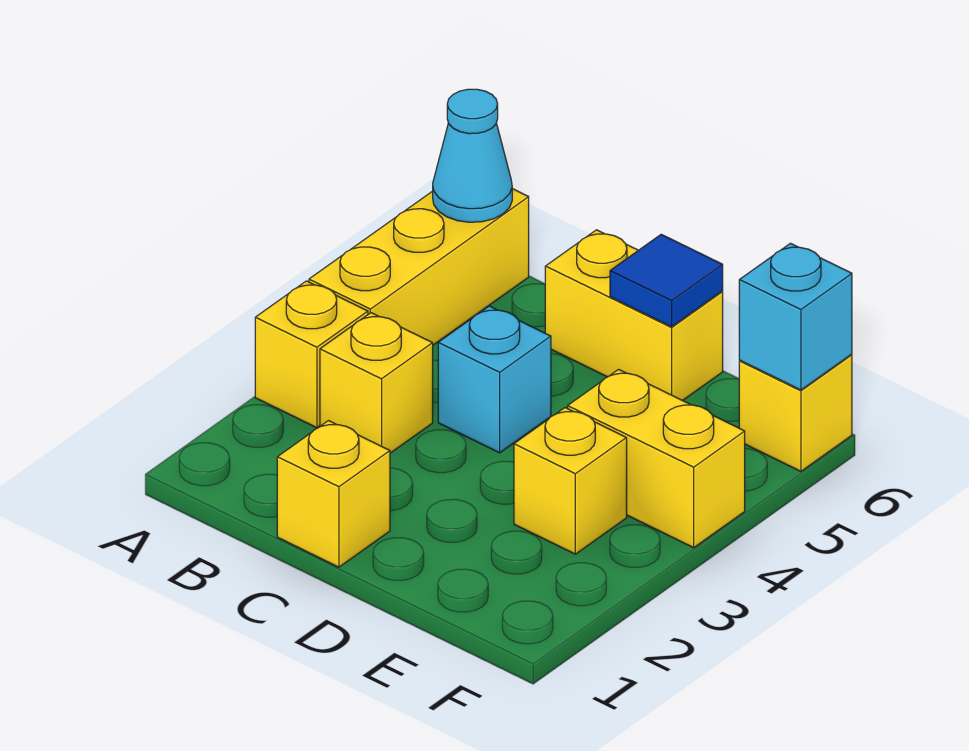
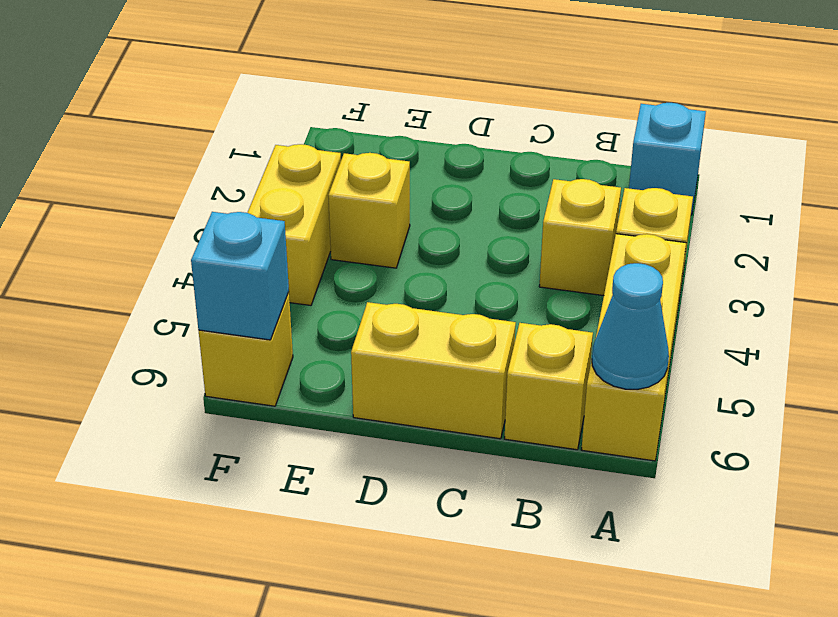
yellow 1x1 brick [277,421,390,567] -> yellow 1x1 brick moved to [505,323,593,450]
cyan 1x1 brick [438,306,551,453] -> cyan 1x1 brick moved to [629,103,706,215]
blue 1x1 tile [610,234,723,327] -> none
yellow 1x2 brick [568,369,745,548] -> yellow 1x2 brick turned to [247,144,341,306]

